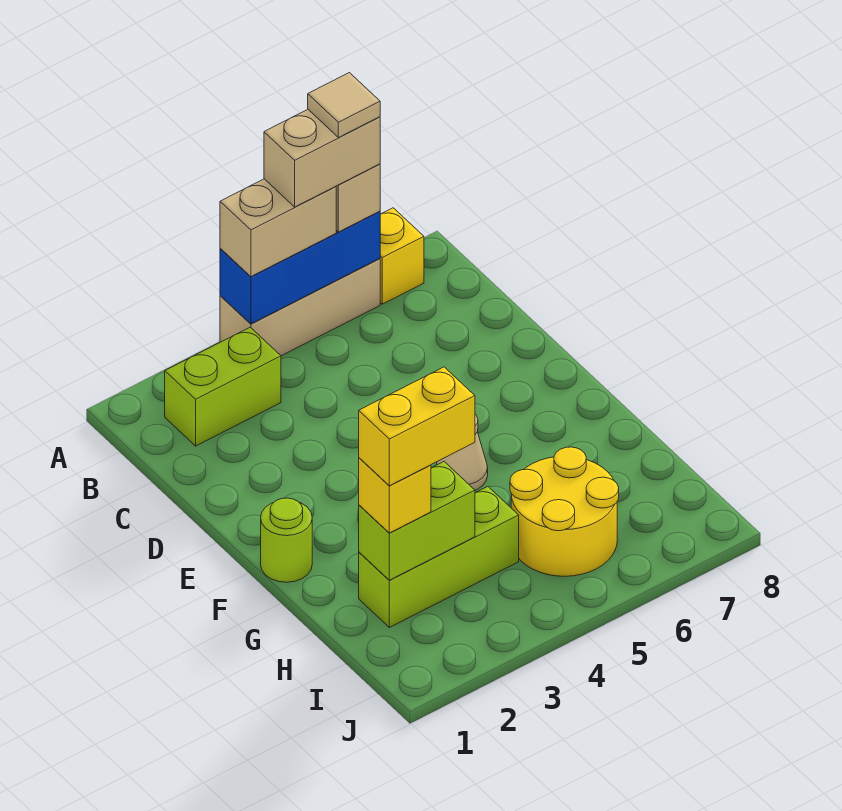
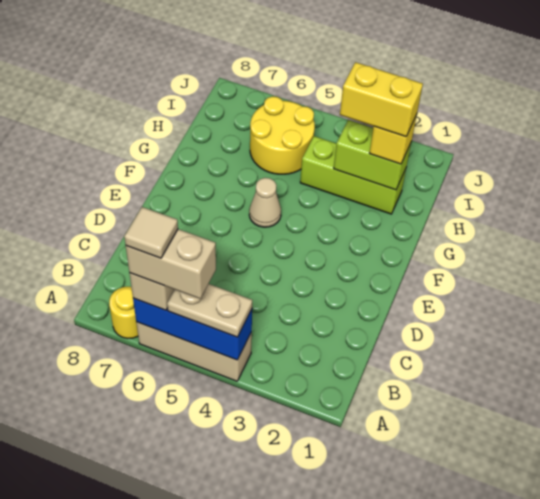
tan 1x2 brick [220,179,336,277] -> tan 1x2 plate [167,284,252,337]
yellow 1x1 brick [380,208,424,304] -> yellow 1x1 round brick [109,287,138,338]
lime 1x2 brick [165,327,281,446] -> none
lime 1x1 round brick [261,498,312,582] -> none

